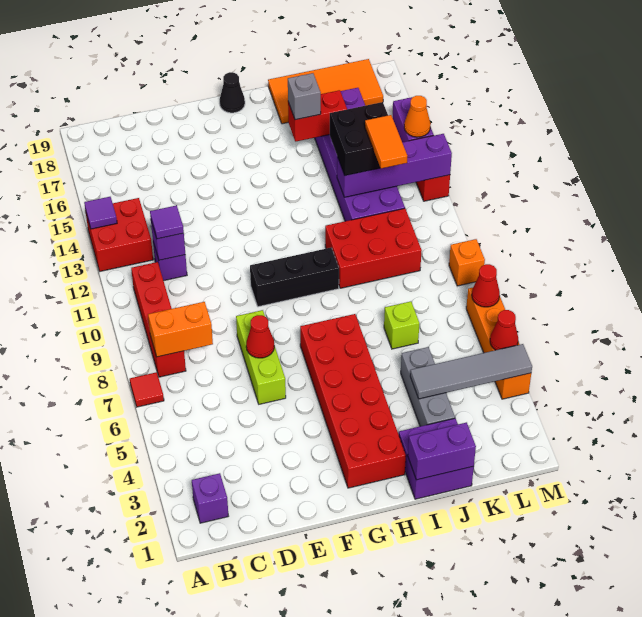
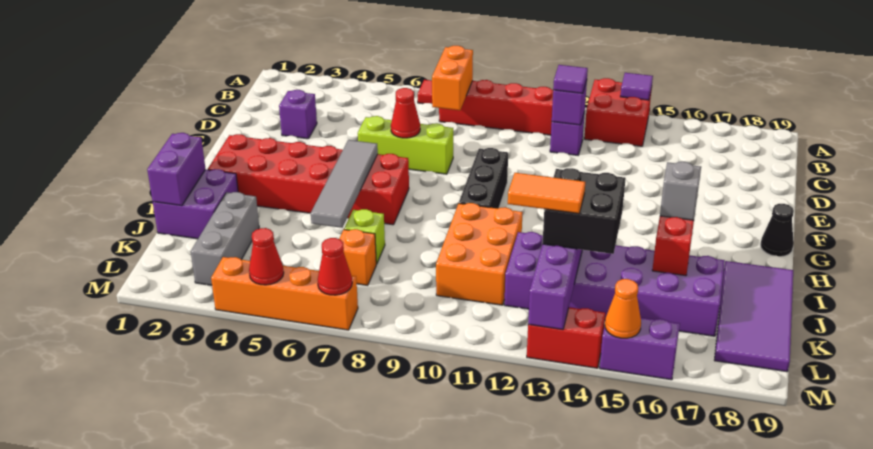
purple 1x1 brick [192,473,228,523] -> purple 1x1 brick moved to [279,90,317,139]
red 2x3 brick [325,208,422,288] -> orange 2x3 brick [436,203,523,305]
orange 2x4 tile [268,59,383,124] -> purple 2x4 tile [714,261,793,372]
grey 1x3 brick [401,347,455,426] -> grey 1x3 brick turned to [191,192,259,285]
grey 1x4 tile [410,344,532,399] -> grey 1x4 tile moved to [311,140,378,228]
orange 1x1 brick [449,239,485,286] -> orange 1x1 brick moved to [339,229,376,285]

